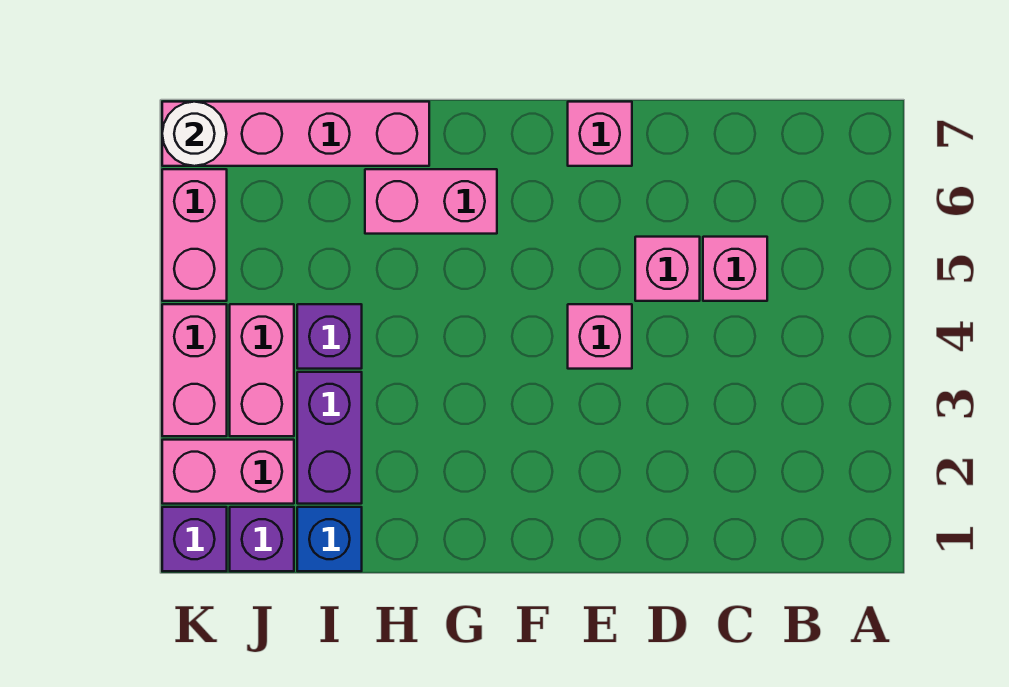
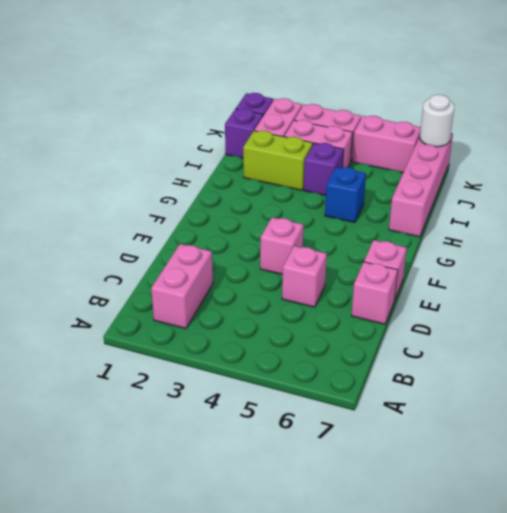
pink 1x1 brick [703,237,767,301] -> pink 1x1 brick moved to [352,262,398,324]
pink 1x2 brick [365,169,497,234] -> pink 1x2 brick moved to [151,244,213,329]
blue 1x1 brick [297,507,362,571] -> blue 1x1 brick moved to [325,167,366,223]
purple 1x2 brick [297,372,362,504] -> lime 1x2 brick [243,131,313,190]

